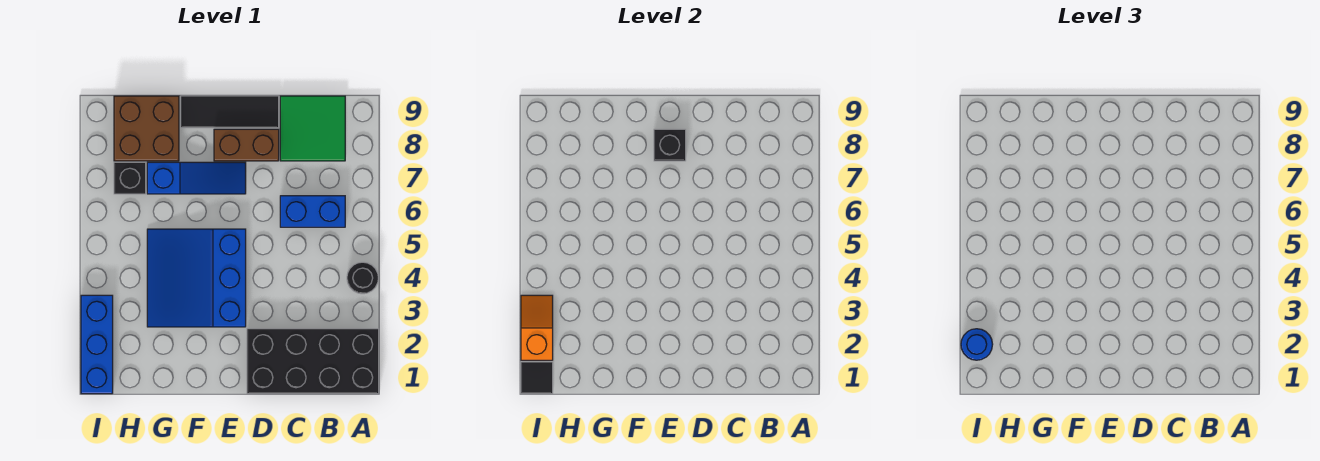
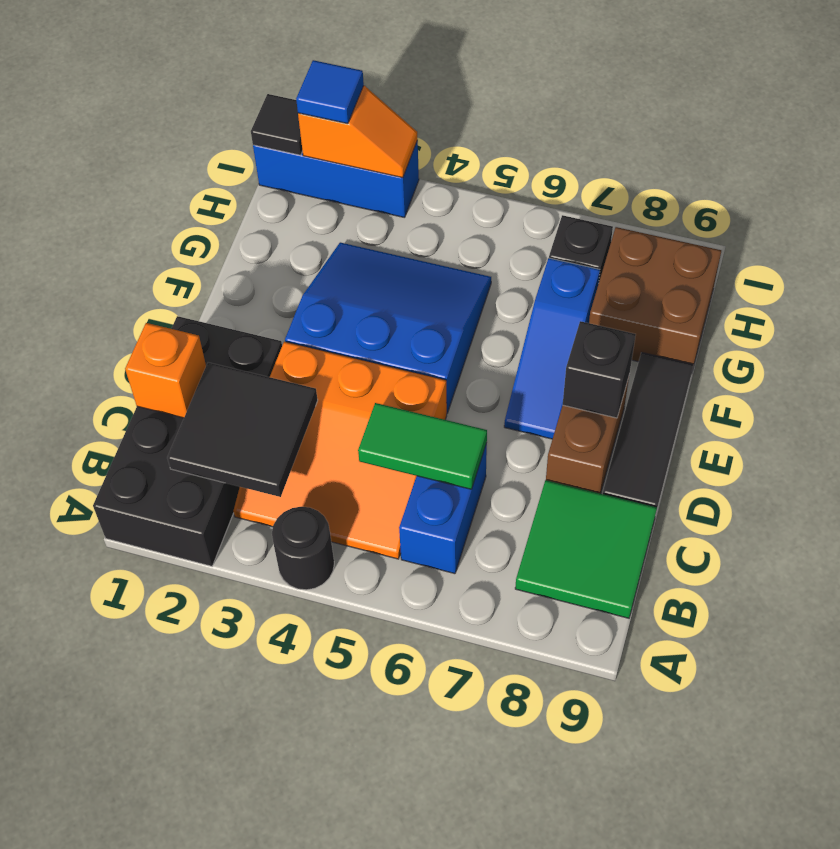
none -> black 2x2 tile [167,362,318,497]
none -> orange 3x3 slope [234,342,447,559]
none -> orange 1x1 brick [125,323,206,418]
none -> green 1x2 tile [358,403,487,489]
blue 1x1 round brick [961,329,993,360] -> blue 1x1 tile [296,60,364,124]

